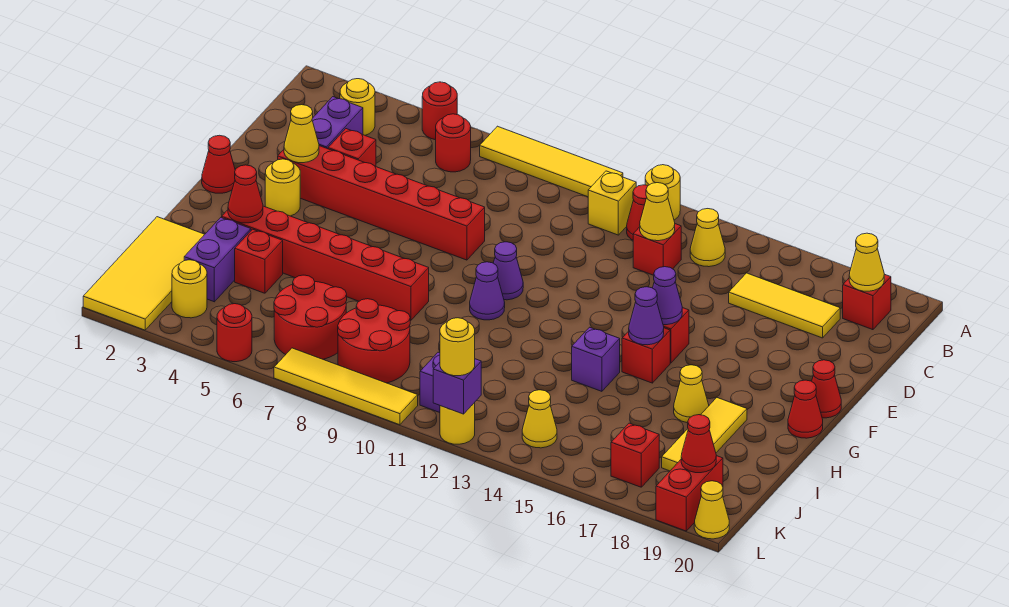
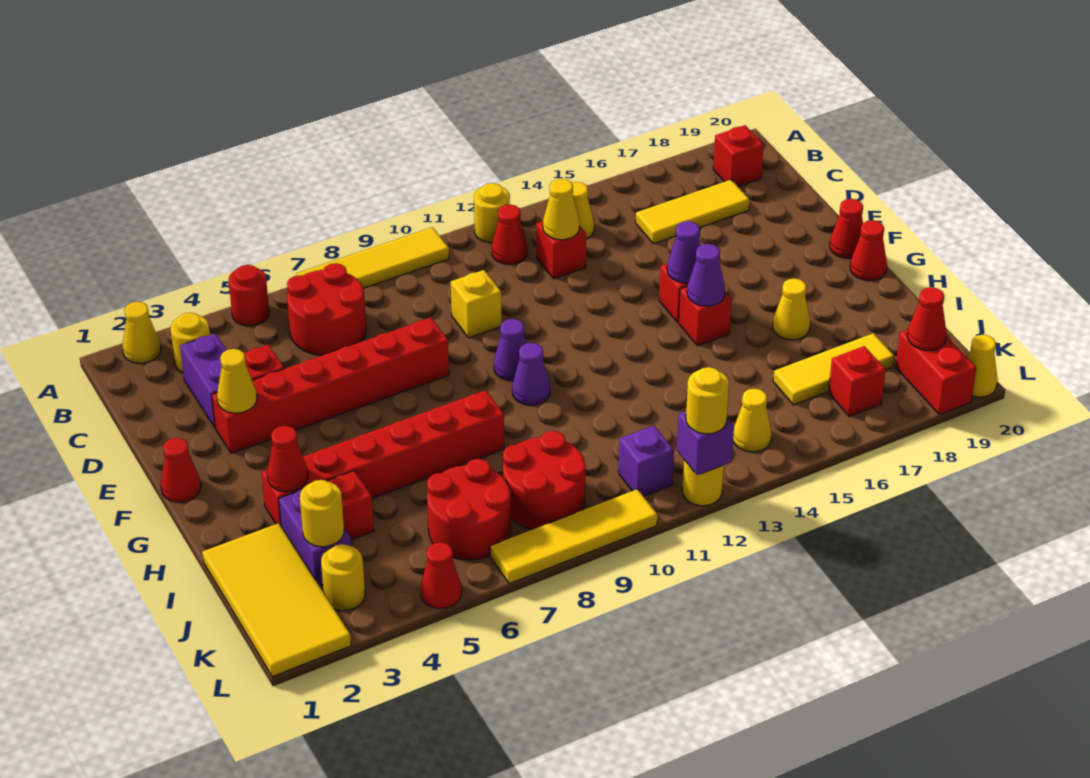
red 1x1 round brick [436,114,471,172] -> red 2x2 round brick [287,263,366,355]
yellow 1x1 brick [588,171,636,235] -> yellow 1x1 brick moved to [451,270,502,338]
yellow 1x1 cone [849,233,884,291] -> yellow 1x1 cone moved to [122,302,161,363]
yellow 1x1 round brick [265,159,300,216] -> yellow 1x1 round brick moved to [300,480,344,547]
purple 1x1 brick [572,327,620,391] -> none
yellow 1x3 tile [662,398,747,471] -> yellow 1x3 tile turned to [773,333,894,405]
red 1x1 round brick [217,304,252,362] -> red 1x1 cone [421,542,462,608]

